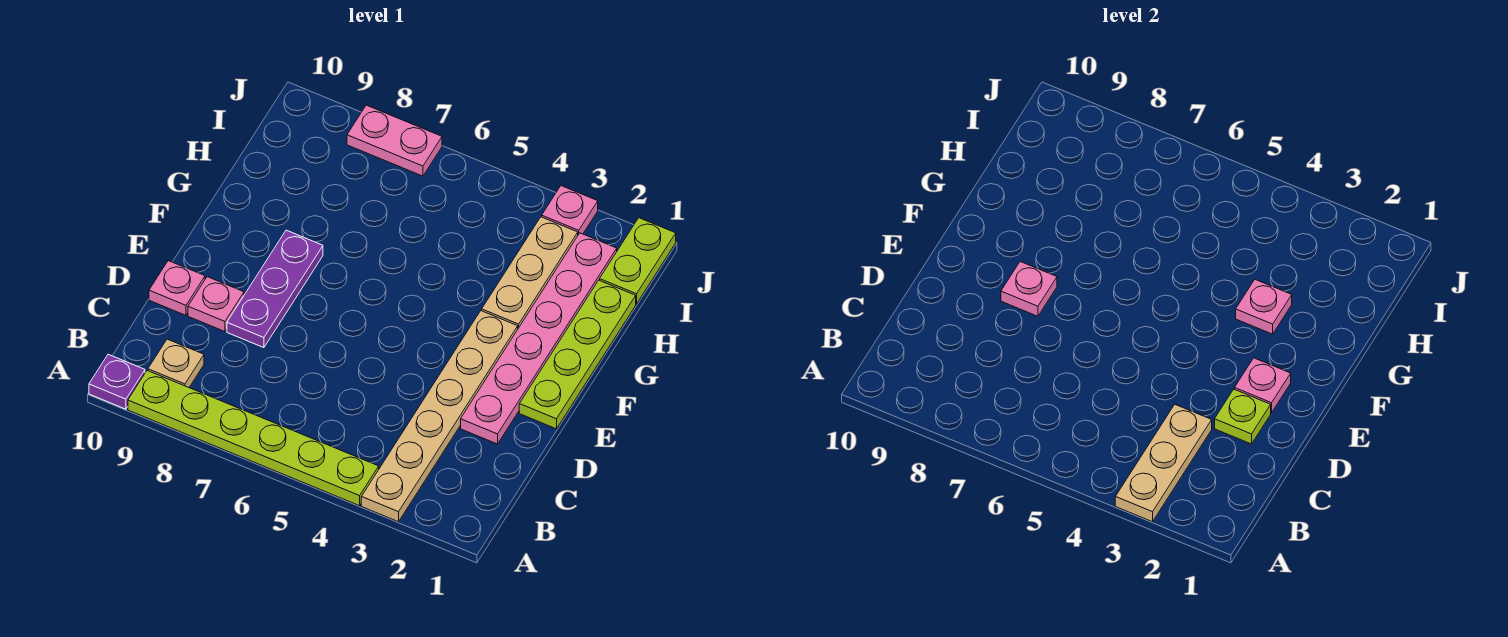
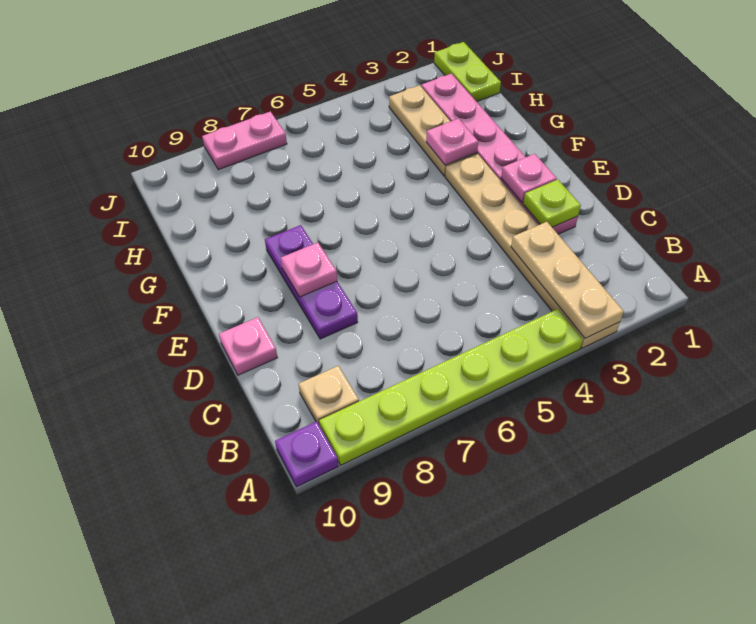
pink 1x1 plate [188,277,244,331] -> none
lime 1x4 plate [519,280,636,429] -> none
pink 1x1 plate [542,186,598,235] -> none

